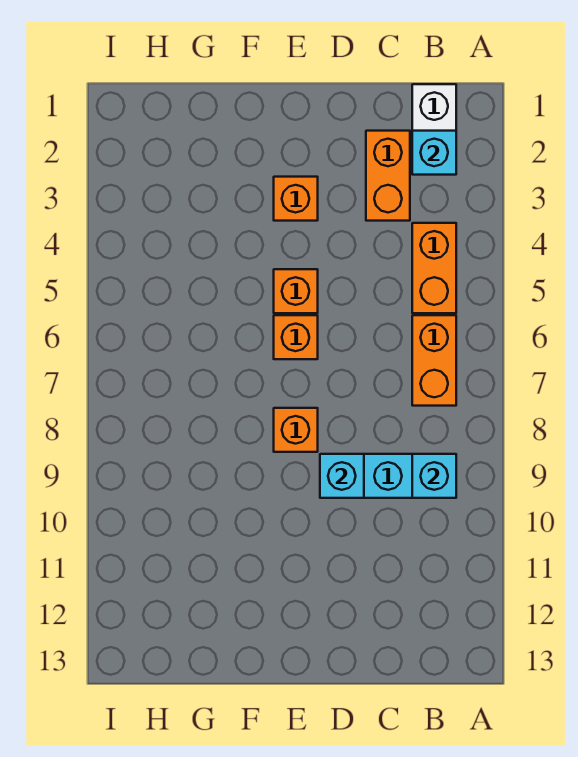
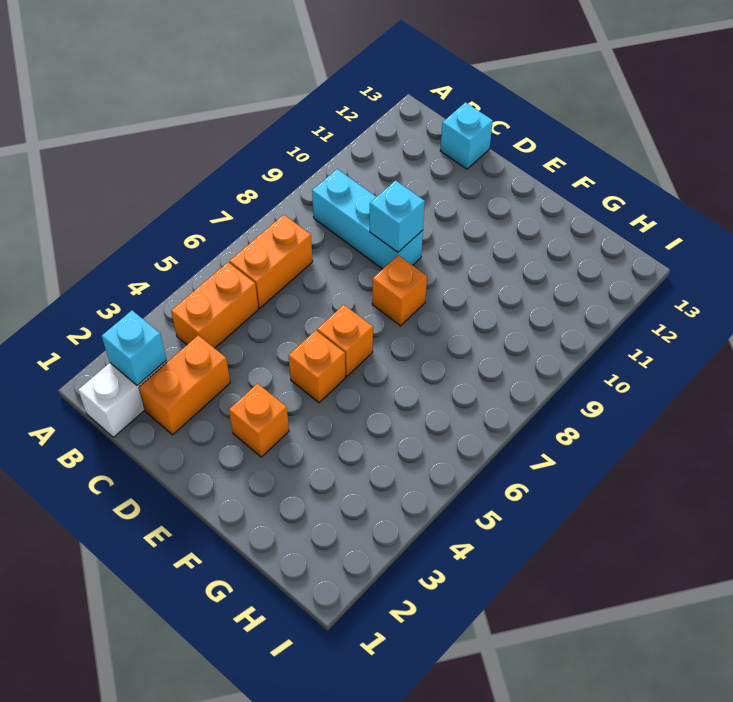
cyan 1x1 brick [412,454,456,498] -> cyan 1x1 brick moved to [440,102,493,169]

